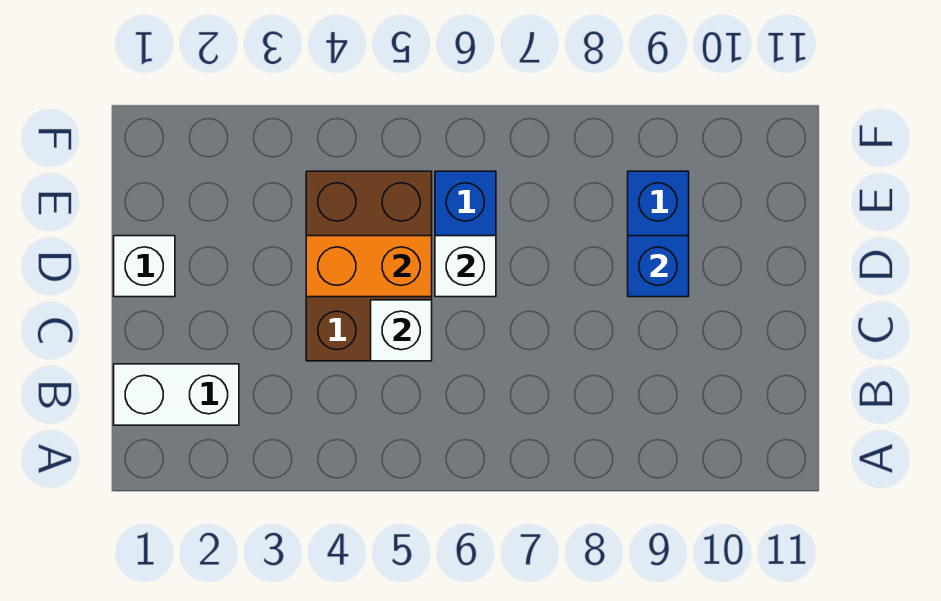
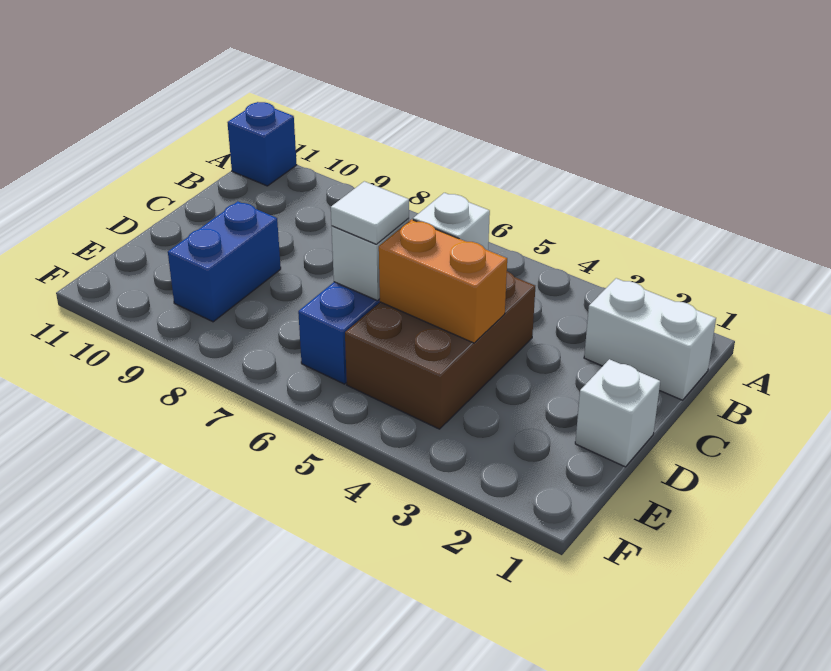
none -> white 1x1 tile [331,181,409,244]
blue 1x1 brick [628,236,689,297] -> blue 1x1 brick moved to [227,102,297,186]

